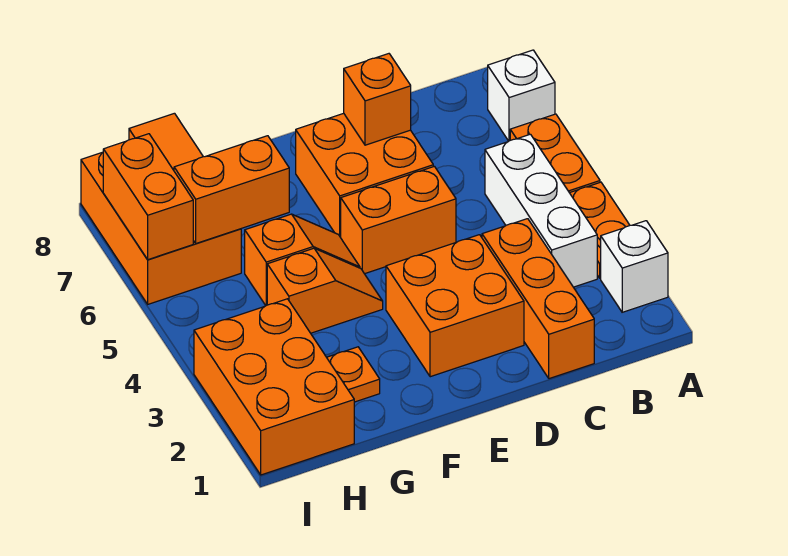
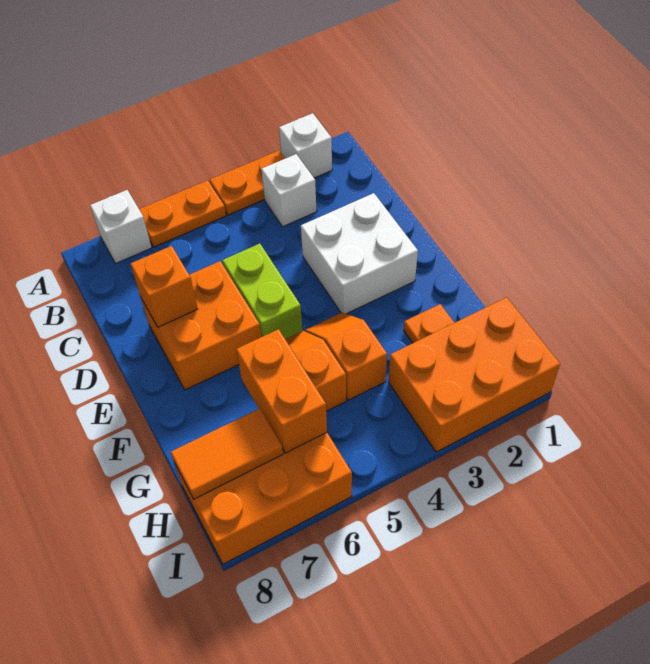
white 1x3 brick [485,134,597,287] -> white 1x1 brick [261,154,317,227]
orange 1x3 brick [482,219,594,379] -> none
orange 2x2 brick [386,235,524,377] -> white 2x2 brick [301,193,418,314]
orange 1x2 brick [341,166,456,274] -> lime 1x2 brick [222,244,302,339]
orange 1x2 brick [103,134,193,260] -> none

